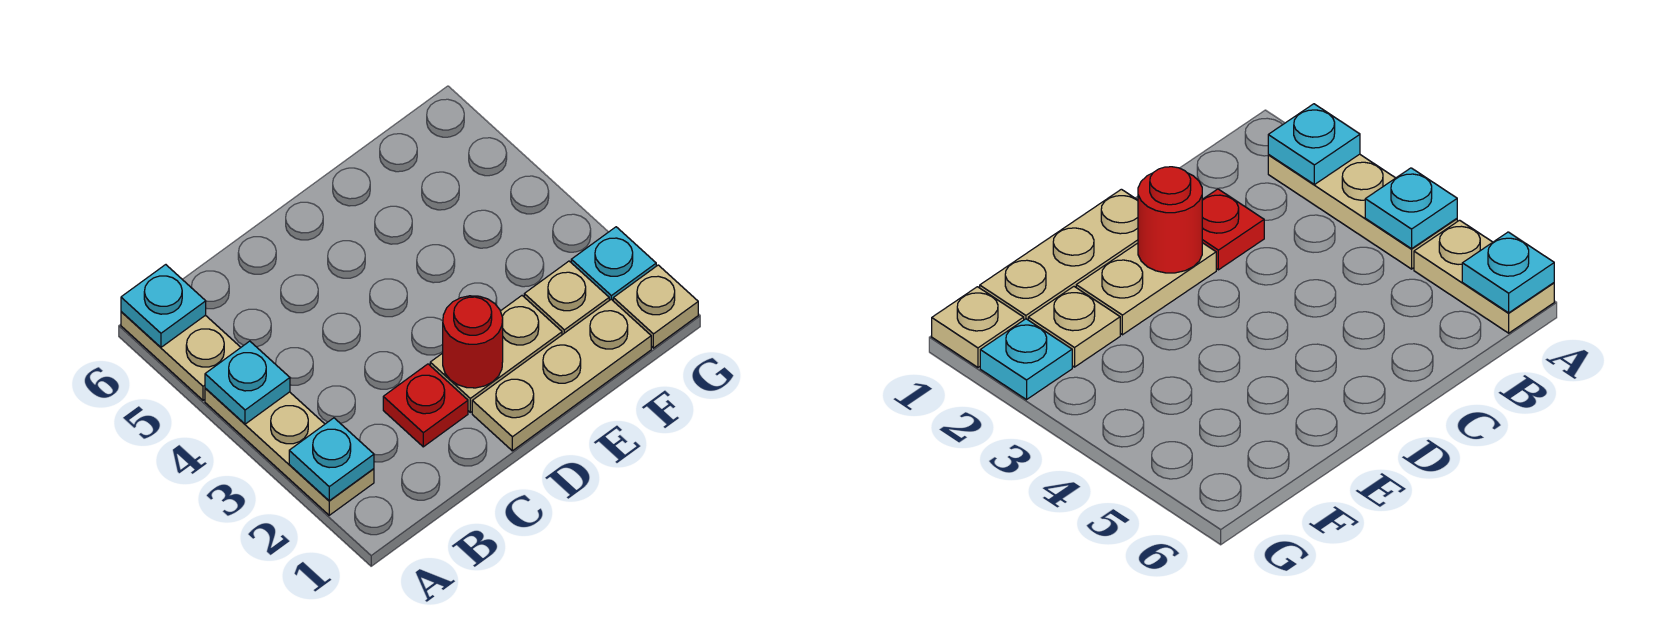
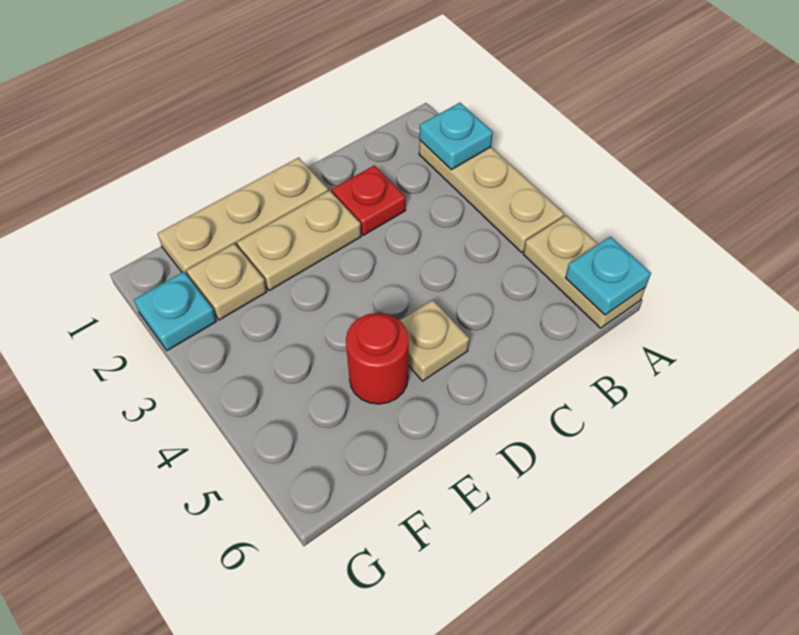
cyan 1x1 plate [205,341,290,424] -> none
red 1x1 round brick [443,296,503,388] -> red 1x1 round brick moved to [346,313,409,404]
tan 1x1 plate [613,265,698,348] -> tan 1x1 plate moved to [400,300,469,381]

